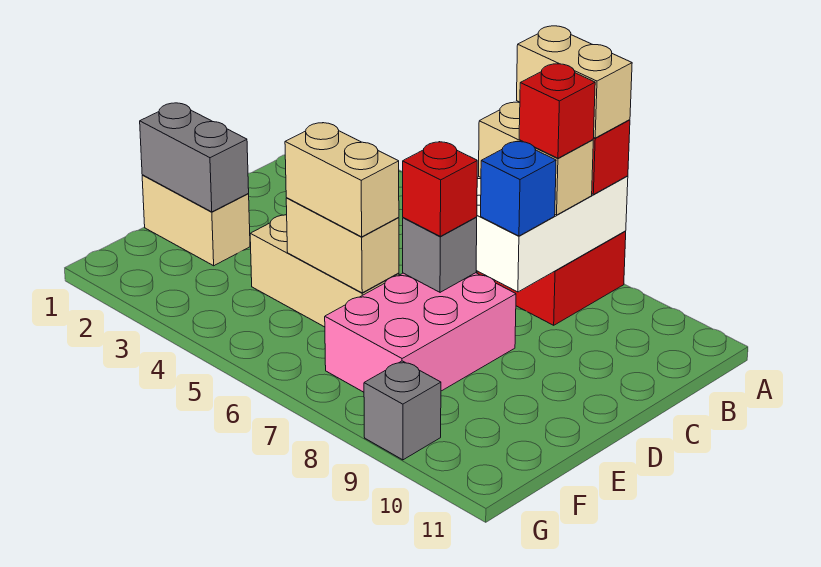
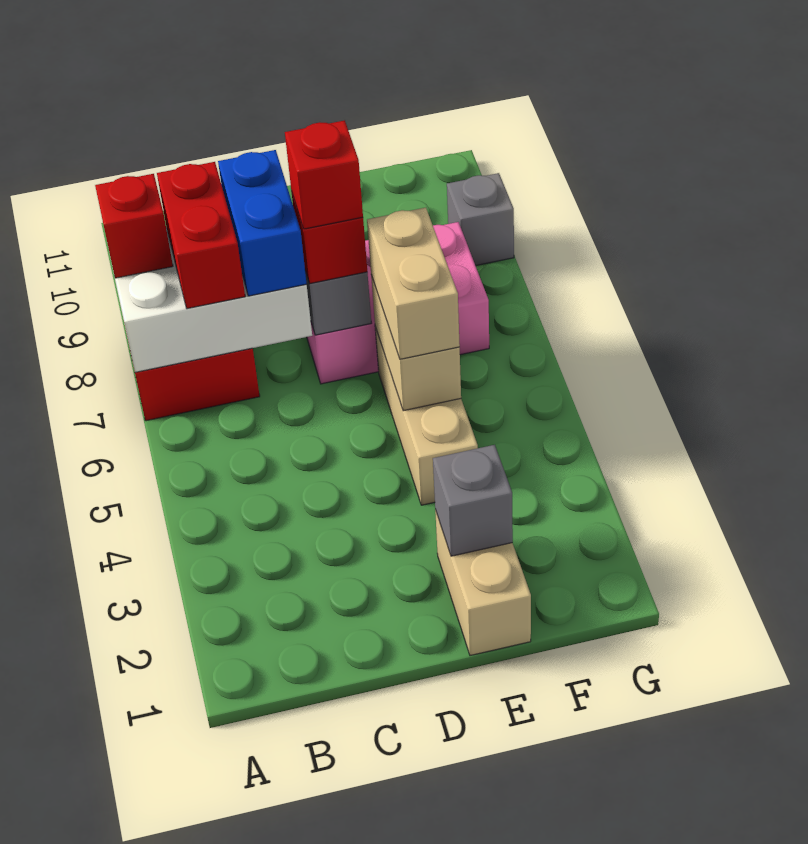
tan 1x2 brick [517,26,632,138] -> none
tan 1x2 brick [479,102,593,215] -> red 1x2 brick [157,162,245,309]
red 1x1 brick [519,64,595,158] -> red 1x1 brick moved to [285,120,363,229]
blue 1x1 brick [481,141,556,236] -> blue 1x2 brick [218,150,307,296]
grey 1x2 brick [140,103,249,212] -> grey 1x1 brick [433,445,513,556]

